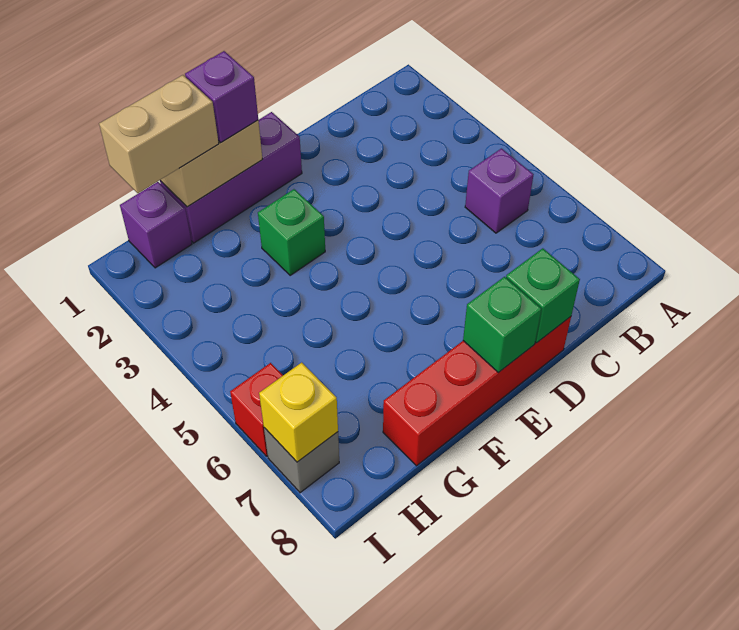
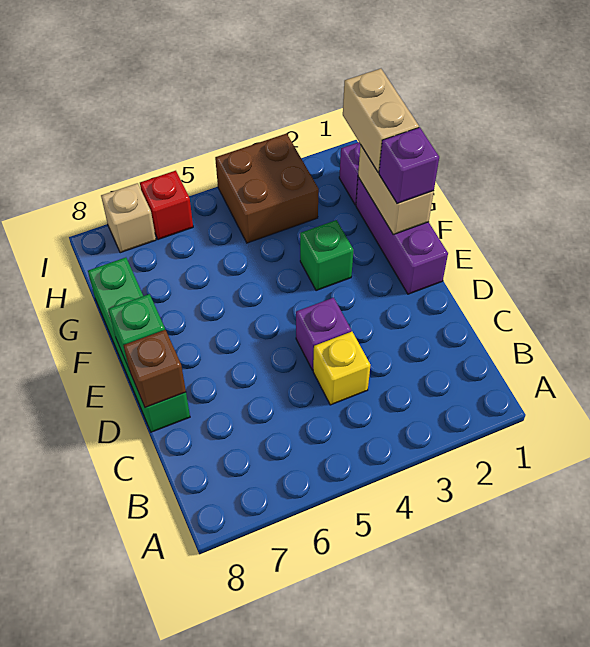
purple 1x1 brick [465,149,534,233] -> purple 1x1 brick moved to [296,298,351,370]
red 1x4 brick [383,317,571,466] -> green 1x4 brick [88,258,190,432]
green 1x1 brick [506,248,580,343] -> brown 1x1 brick [123,330,186,408]
none -> brown 2x2 brick [215,133,319,243]
grey 1x1 brick [264,428,339,493] -> tan 1x1 brick [101,183,156,253]
yellow 1x1 brick [259,362,338,462] -> yellow 1x1 brick moved to [313,331,370,405]

